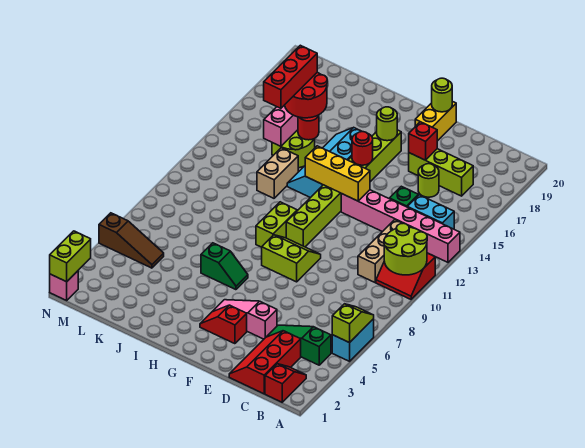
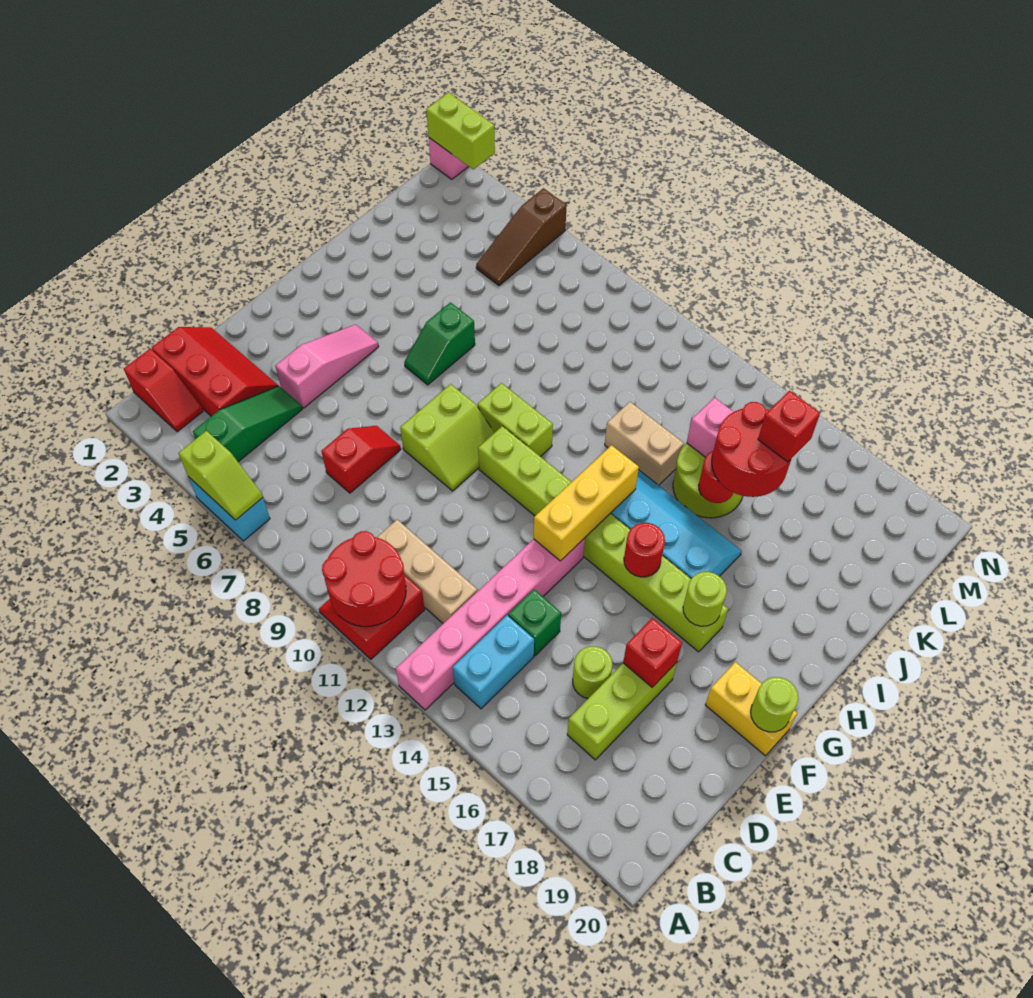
lime 2x2 round brick [384,223,427,275] -> red 2x2 round brick [322,531,406,626]
red 1x2 slope [200,305,247,344] -> red 1x2 slope moved to [321,426,401,493]
red 1x3 brick [264,45,317,108] -> red 1x1 brick [758,391,820,462]

